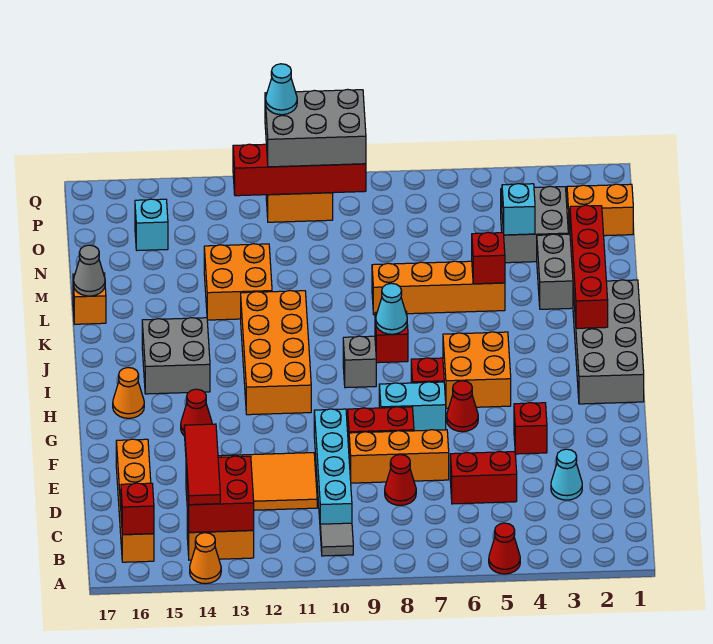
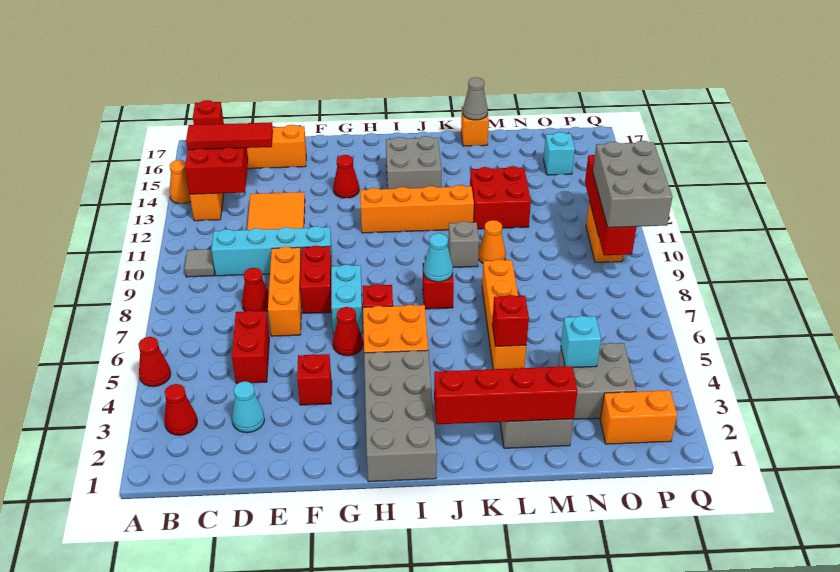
none -> red 1x1 cone [164,384,197,435]
grey 2x4 brick [573,280,644,404] -> grey 2x4 brick turned to [364,350,437,482]
orange 2x4 brick [241,291,311,415] -> orange 1x4 brick [360,185,474,233]
orange 1x1 cone [113,368,144,418] -> orange 1x1 cone moved to [478,220,506,263]
grey 1x1 brick [343,336,376,388] -> grey 1x1 brick moved to [448,221,479,267]
orange 2x2 brick [204,244,272,320] -> red 2x2 brick [470,166,531,229]
orange 1x2 brick [567,184,633,236] -> orange 1x2 brick turned to [600,390,677,444]
cyan 1x1 cone [266,64,297,115] -> none

